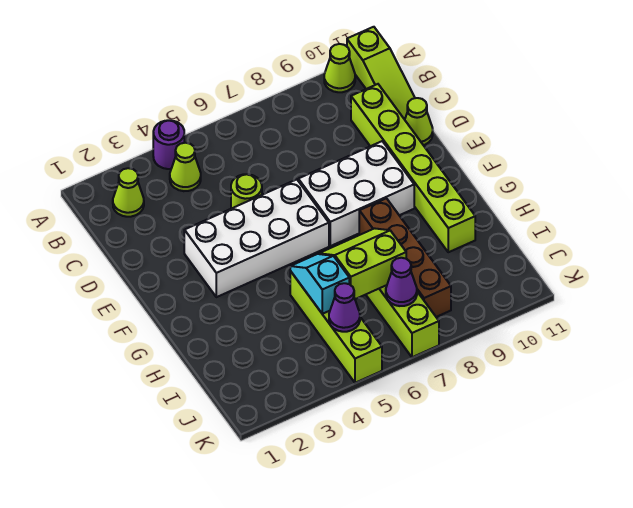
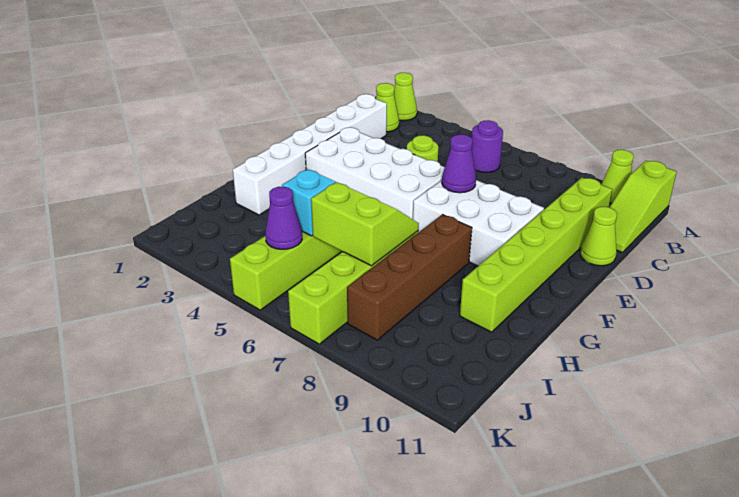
purple 1x1 round brick [153,120,184,169] -> purple 1x1 round brick moved to [472,120,503,172]
lime 1x1 cone [170,143,201,191] -> lime 1x1 cone moved to [394,73,417,121]
none -> white 1x6 brick [233,94,387,215]
purple 1x1 cone [386,258,417,306] -> purple 1x1 cone moved to [442,134,476,193]

